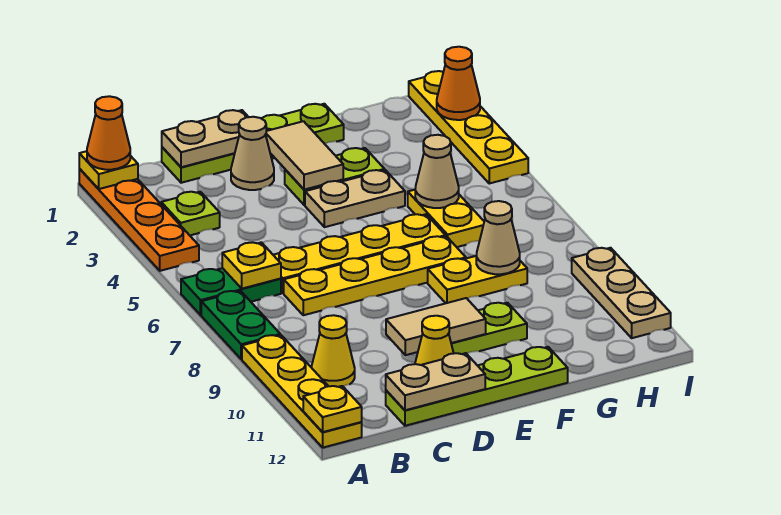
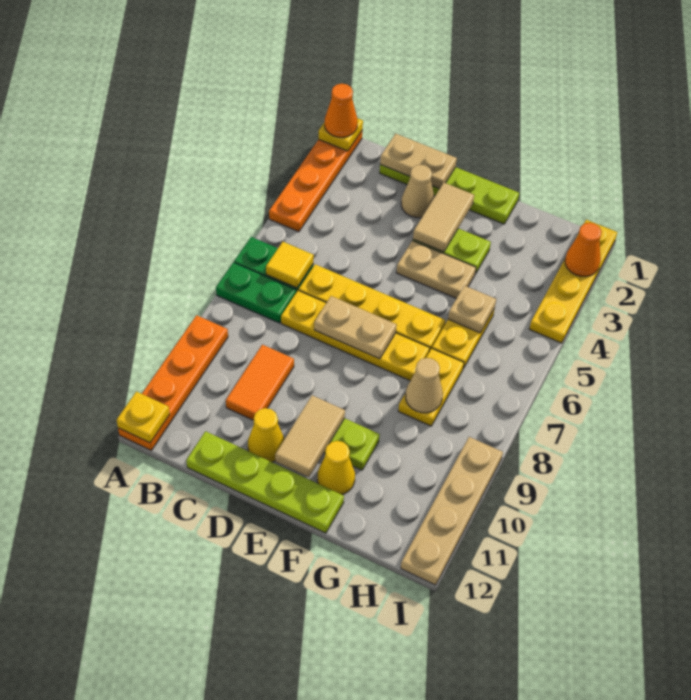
green 1x2 plate [201,291,280,359] -> green 1x2 plate turned to [216,262,296,323]
yellow 1x4 plate [242,335,362,448] -> orange 1x4 plate [118,315,228,450]
lime 1x1 plate [161,192,220,235] -> none
yellow 1x1 plate [222,242,281,289] -> yellow 1x1 tile [266,242,314,288]
yellow 1x1 cone [311,315,355,387] -> yellow 1x1 cone moved to [317,441,355,495]
none -> orange 1x2 tile [226,345,294,420]
tan 1x2 plate [386,353,485,410] -> tan 1x2 plate moved to [314,296,397,359]
tan 1x2 tile [386,298,486,355] -> tan 1x2 tile turned to [275,395,345,477]
yellow 1x2 plate [428,256,527,303] -> yellow 1x2 plate turned to [398,348,464,426]
tan 1x1 cone [415,135,459,208] -> tan 1x1 plate [448,286,496,333]
tan 1x3 plate [572,248,671,338] -> tan 1x4 plate [401,437,503,585]

